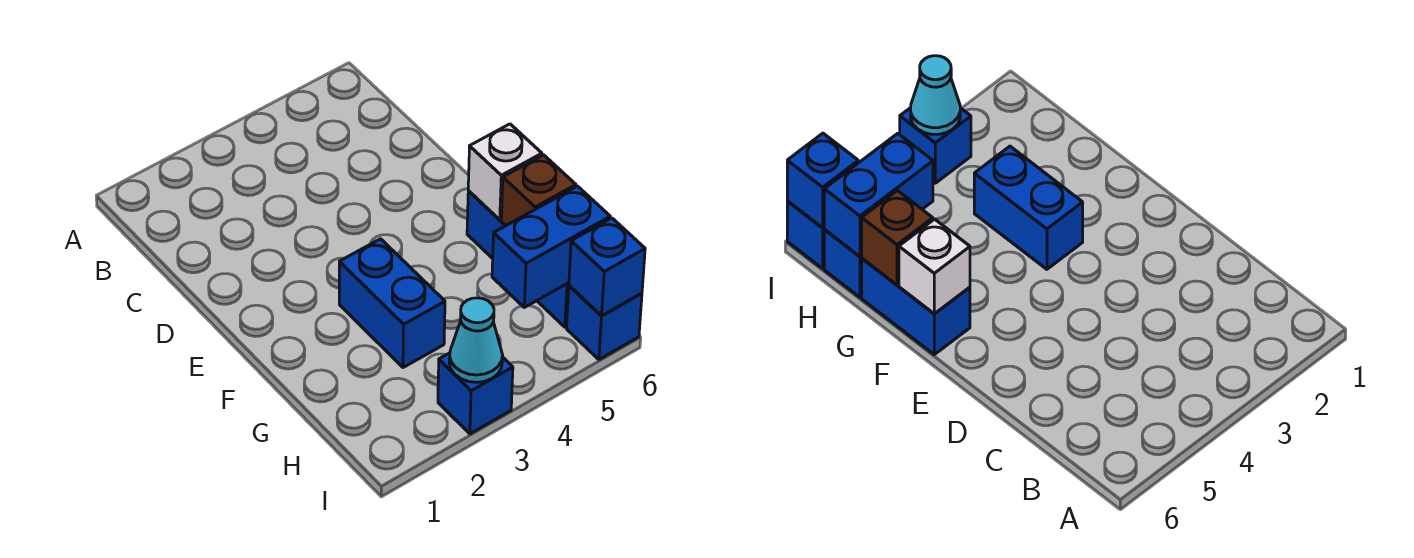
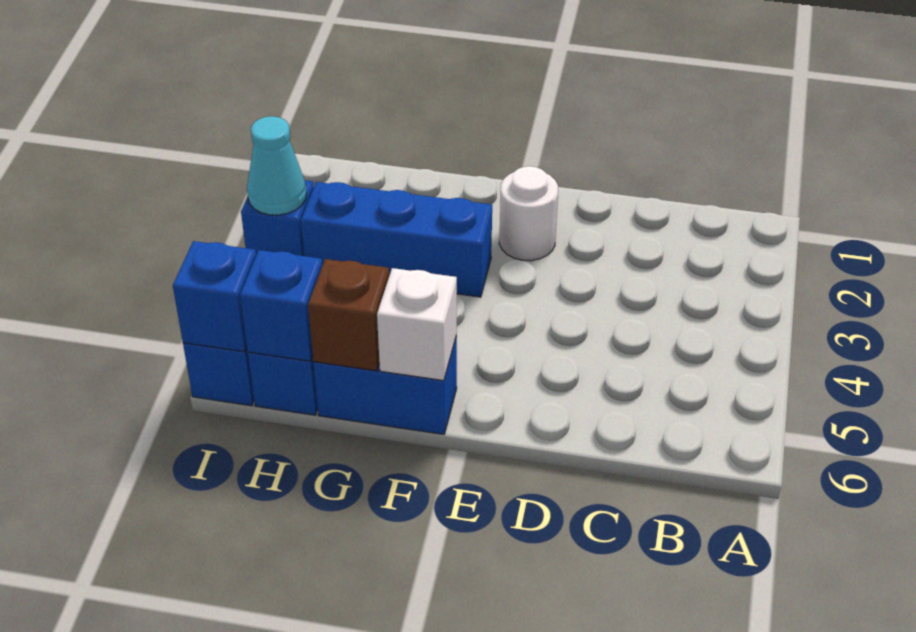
none -> white 1x1 round brick [499,166,558,261]
blue 1x2 brick [339,239,445,368] -> blue 1x3 brick [301,182,492,297]
blue 1x2 brick [492,186,610,307] -> blue 1x1 brick [240,250,322,361]

